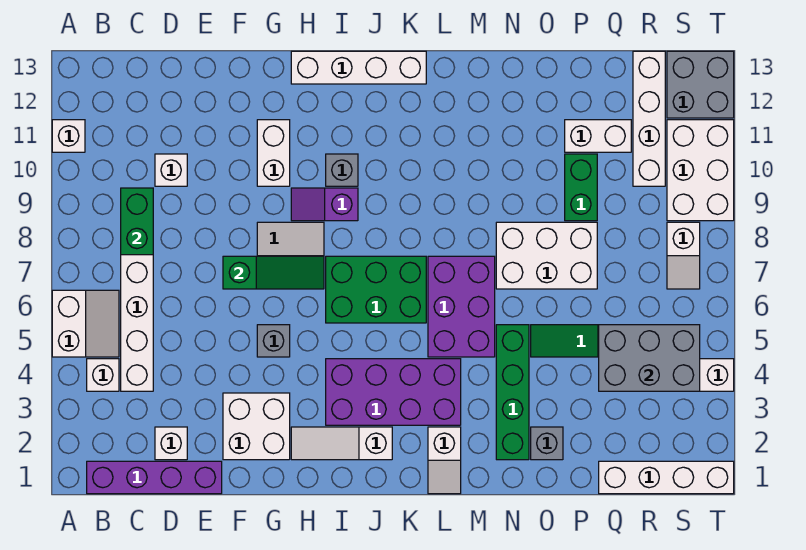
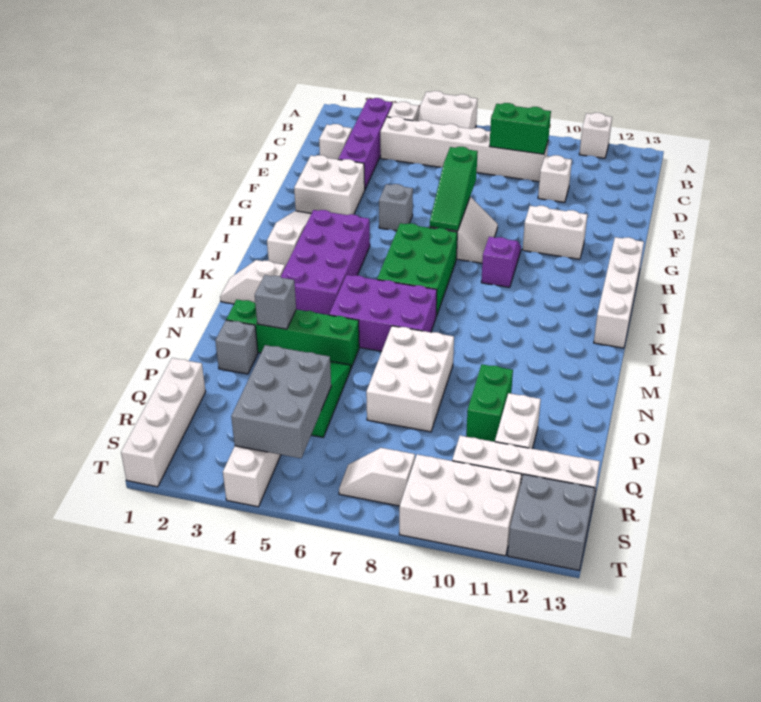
purple 1x4 brick [87,461,222,494] -> purple 1x4 brick moved to [338,98,393,189]
grey 1x1 brick [326,154,358,186] -> grey 1x1 brick moved to [255,275,296,329]
green 1x2 brick [565,154,597,221] -> green 1x2 brick turned to [466,364,513,442]

